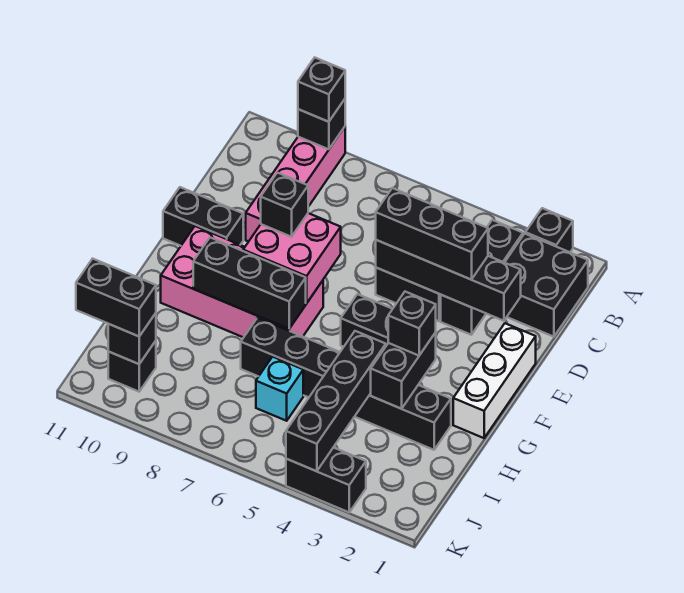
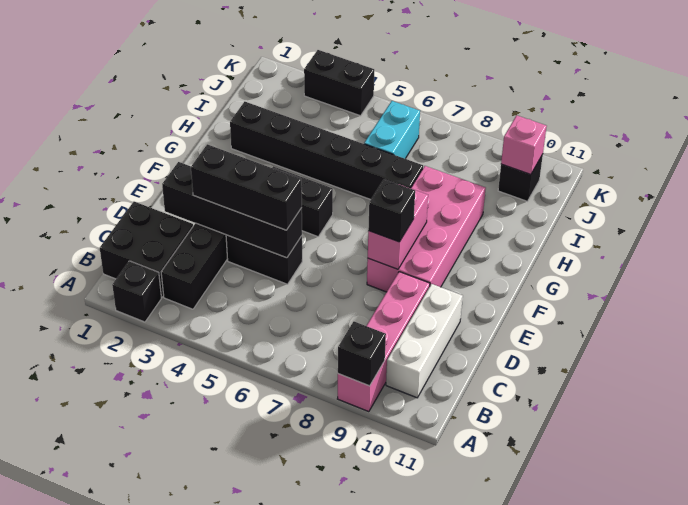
black 1x1 brick [298,58,345,122] -> none
white 1x3 brick [453,323,536,438] -> white 1x3 brick moved to [386,284,463,398]
pink 2x2 brick [243,213,341,303] -> pink 1x2 brick [368,190,428,269]
black 1x2 brick [163,187,243,246] -> none
pink 2x4 brick [161,226,323,338] -> pink 2x4 brick turned to [367,166,486,292]
black 1x2 brick [371,333,436,409] -> none
black 1x1 brick [388,292,436,356] -> none
black 1x3 brick [193,238,306,329] -> none
black 1x4 brick [286,331,386,471] -> none
cyan 1x1 brick [256,357,303,421] -> cyan 1x2 brick [364,101,420,159]
black 1x1 brick [108,313,156,364] -> pink 1x1 brick [501,115,547,175]
black 1x2 brick [76,259,156,336] -> none

